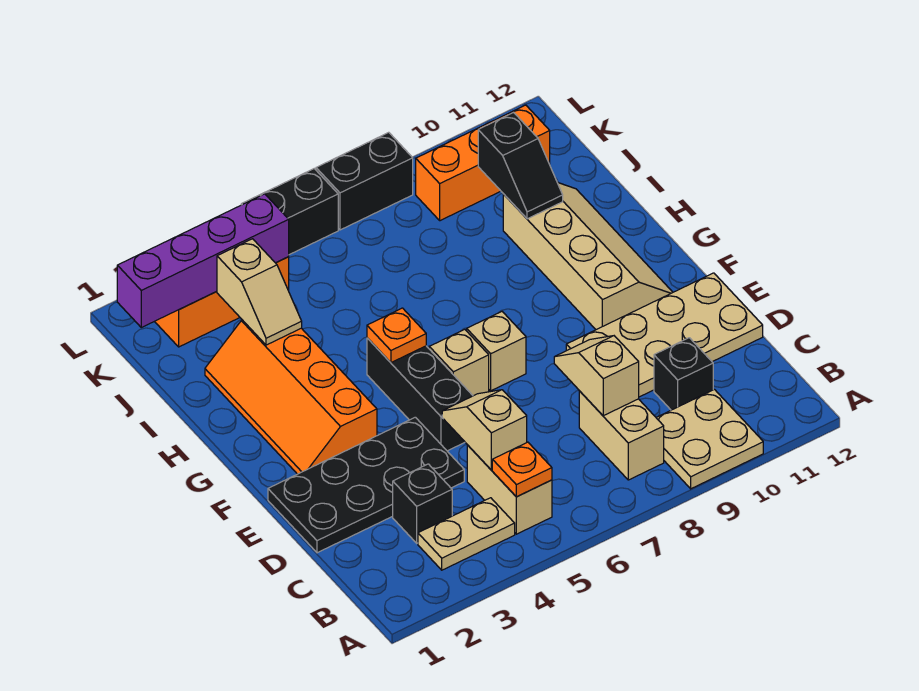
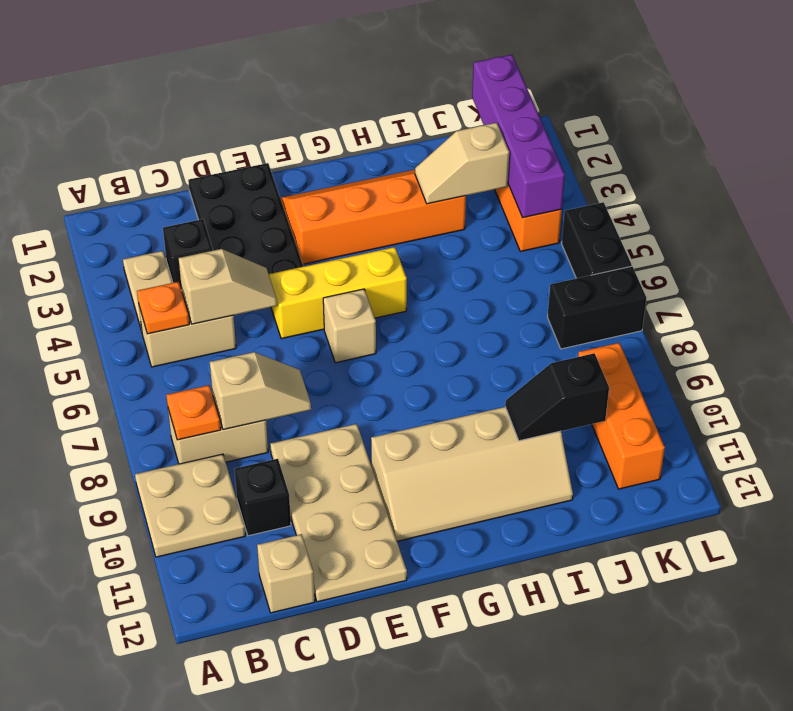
black 1x3 brick [367,338,473,451] -> yellow 1x3 brick [269,247,407,339]
tan 1x1 brick [467,312,526,391] -> tan 1x1 brick moved to [257,534,315,613]
orange 1x1 plate [367,308,426,363] -> orange 1x1 plate moved to [166,385,221,440]
black 1x2 brick [316,132,413,230] -> black 1x2 brick turned to [547,266,646,349]

